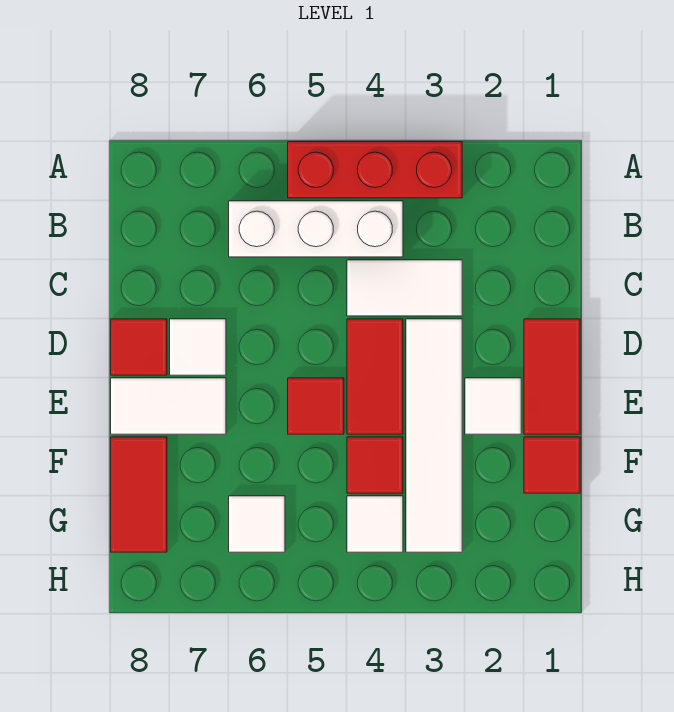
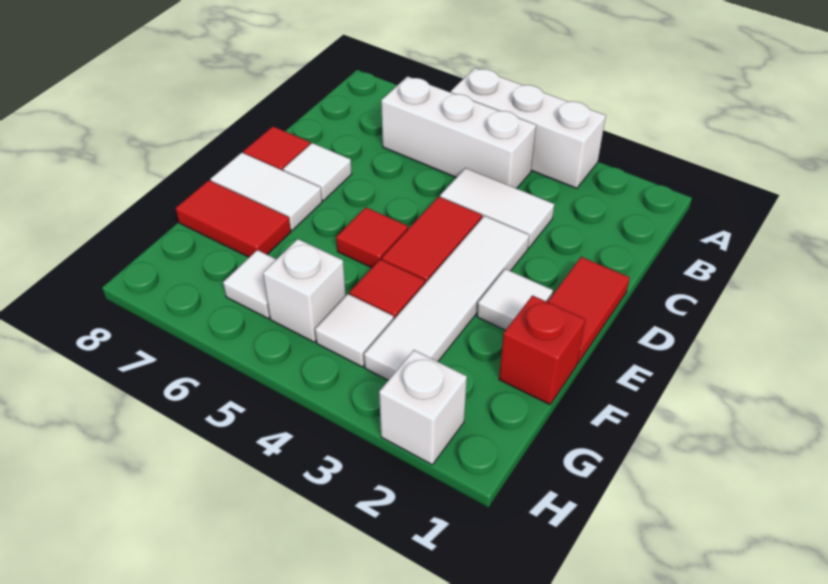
red 1x3 brick [288,142,462,198] -> white 1x3 brick [451,68,606,188]
red 1x1 tile [524,437,580,493] -> red 1x1 brick [499,296,585,404]
red 1x2 tile [111,437,167,552] -> red 1x2 tile turned to [176,180,291,257]
none -> white 1x1 brick [263,239,346,342]
none -> white 1x1 brick [379,350,467,465]

